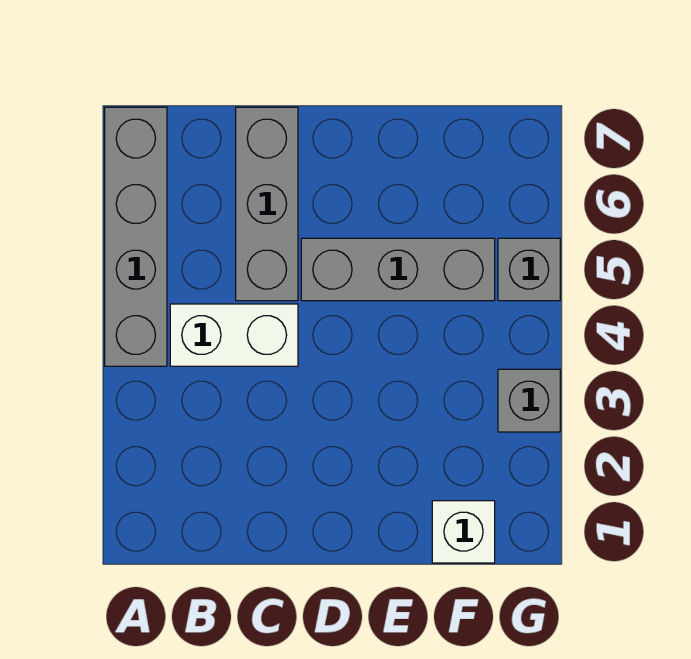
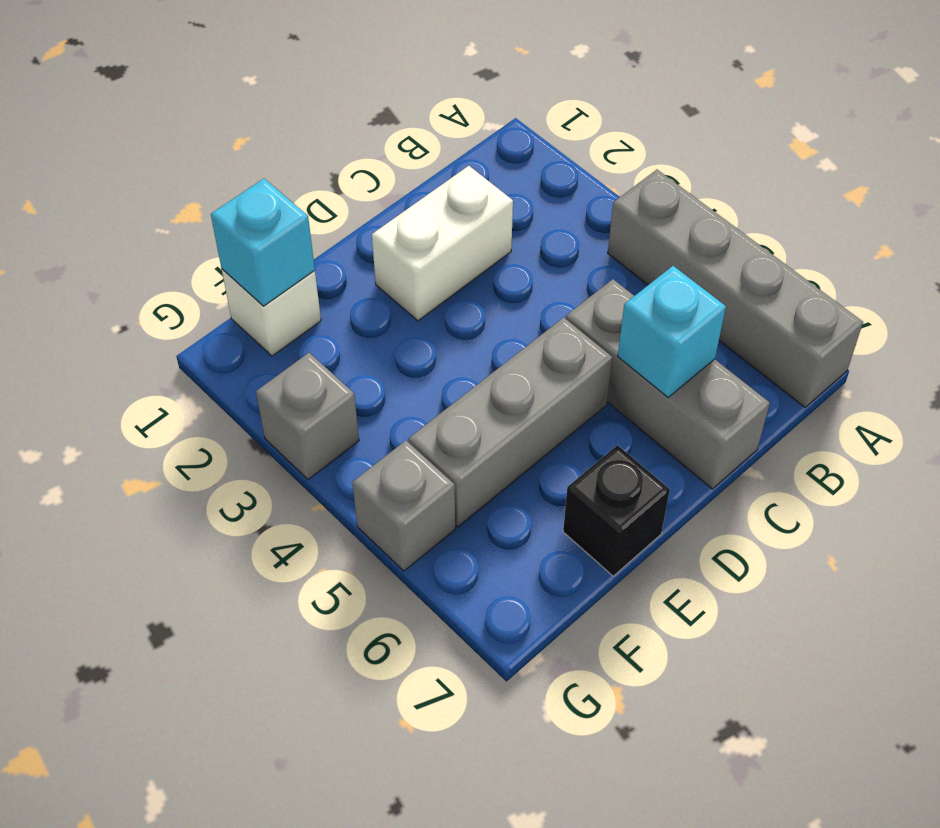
white 1x2 brick [170,304,298,366] -> white 1x2 brick moved to [372,166,513,321]
none -> cyan 1x1 brick [618,266,726,397]
none -> black 1x1 brick [563,445,670,576]
none -> cyan 1x1 brick [211,179,315,306]

